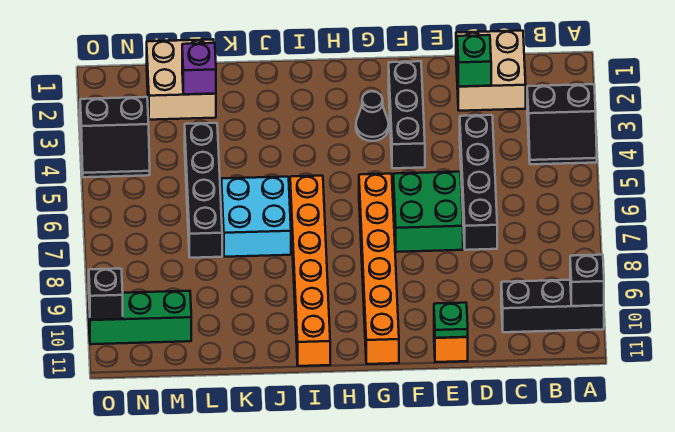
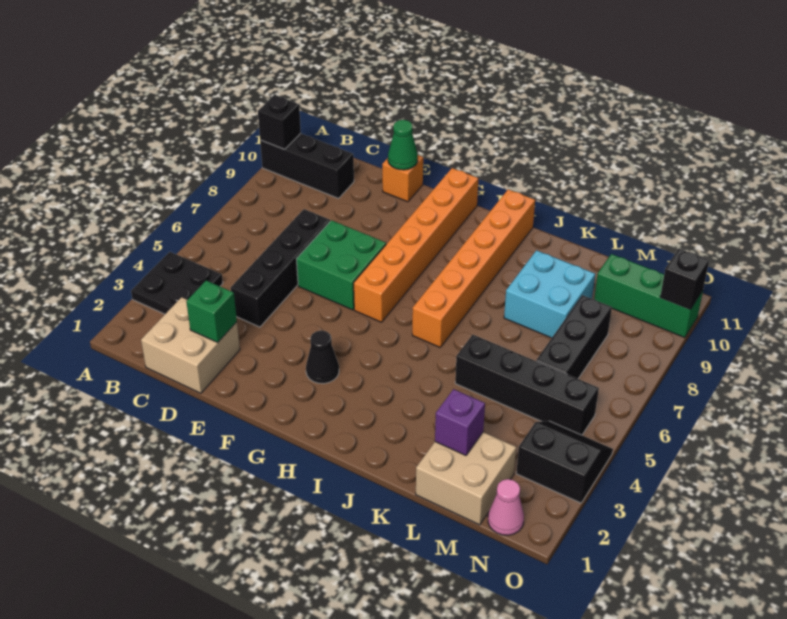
black 2x2 slope [527,84,597,164] -> black 2x2 plate [131,252,223,314]
green 1x1 plate [434,303,468,338] -> green 1x1 cone [388,120,418,170]
black 1x3 brick [389,61,425,168] -> black 1x3 brick moved to [536,295,612,379]
cyan 2x2 brick [221,177,291,257] -> cyan 2x2 brick moved to [504,250,595,338]
black 1x4 brick [185,123,222,258] -> black 1x4 brick turned to [455,335,599,435]
none -> pink 1x1 cone [488,479,524,535]

